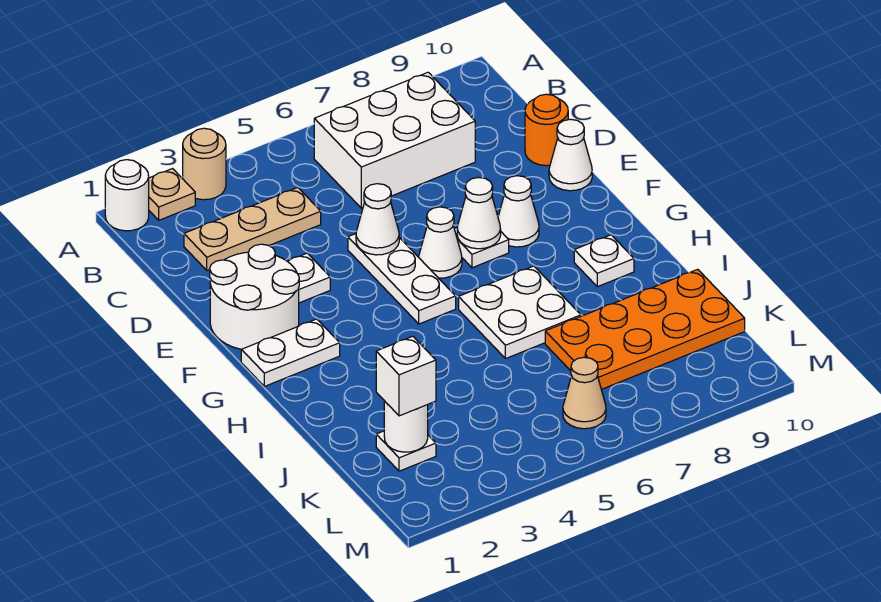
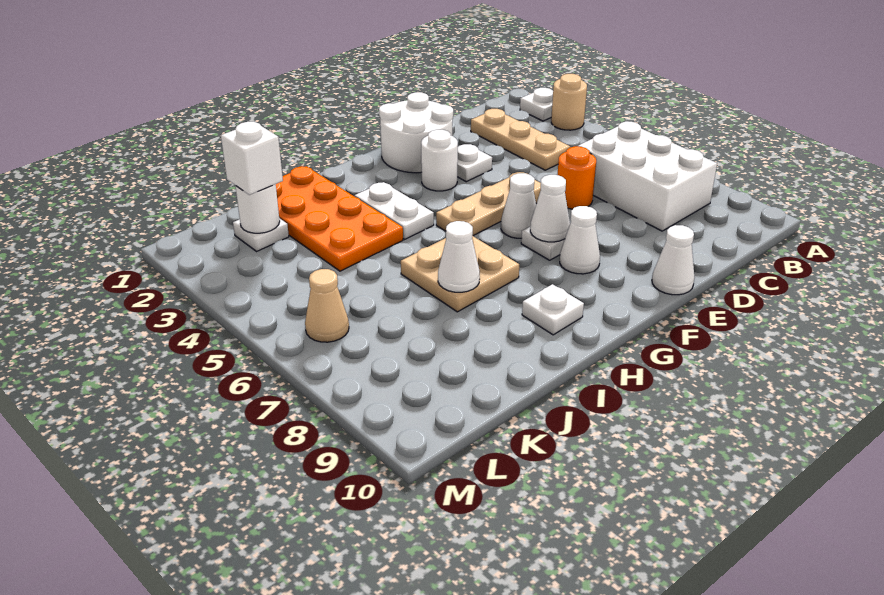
white 1x1 round brick [105,160,149,231] -> white 1x1 round brick moved to [421,130,458,191]
tan 1x1 plate [149,169,195,220] -> white 1x1 plate [520,88,553,121]
orange 1x1 round brick [525,94,568,166] -> orange 1x1 round brick moved to [558,146,596,209]
white 1x3 plate [348,234,456,324] -> tan 1x3 plate [436,172,541,236]
white 1x1 cone [356,184,399,255] -> white 1x1 cone moved to [438,221,480,292]
white 1x2 plate [241,319,340,386] -> white 1x2 plate moved to [355,182,434,239]
white 2x2 plate [459,266,581,359] -> tan 2x2 plate [401,235,519,312]
orange 2x4 plate [545,269,745,390] -> orange 2x4 plate moved to [276,166,403,271]

